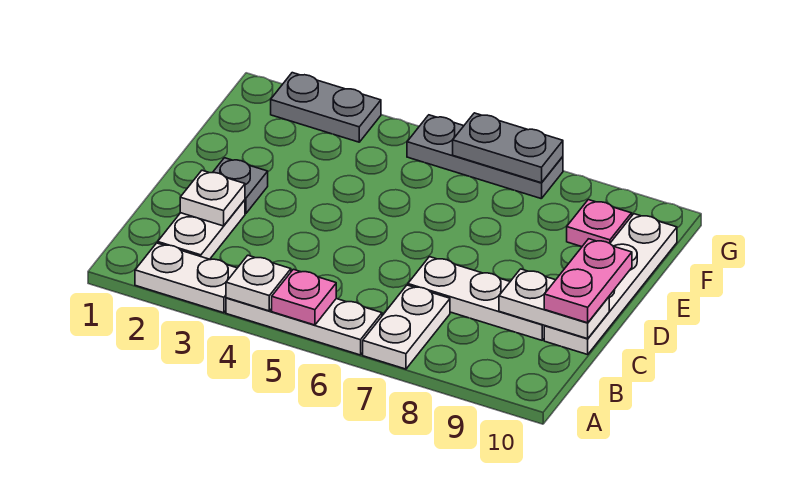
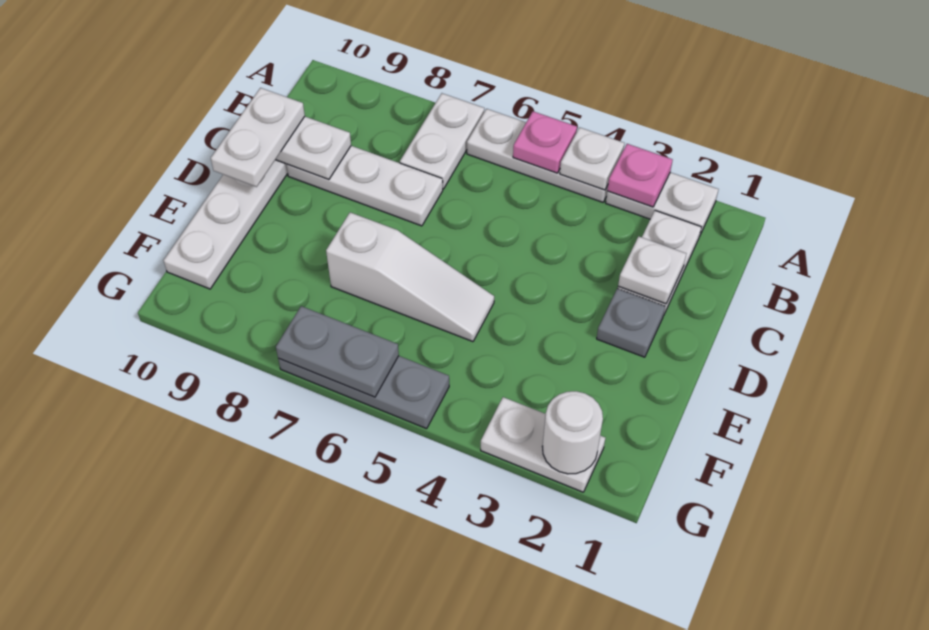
pink 1x2 plate [544,239,632,323] -> white 1x2 plate [211,88,305,187]
none -> white 1x3 slope [326,212,494,342]
pink 1x1 plate [567,200,632,247] -> pink 1x1 plate moved to [607,144,672,207]
grey 1x2 plate [271,73,381,142] -> white 1x2 plate [481,397,605,492]
none -> white 1x1 round brick [542,391,603,474]

